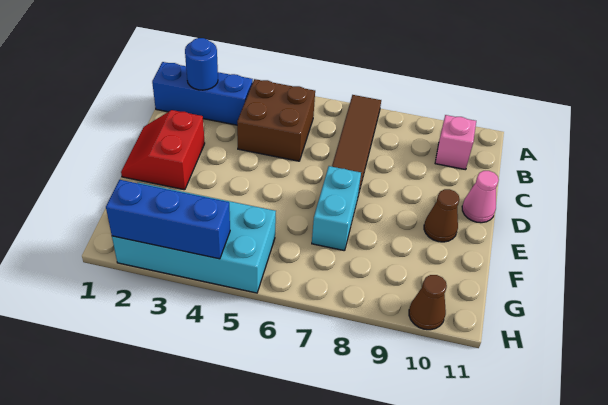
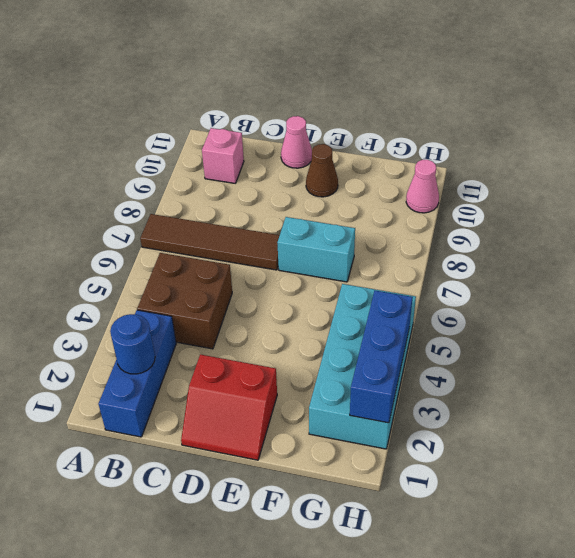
brown 1x1 cone [409,275,447,330] -> pink 1x1 cone [406,160,439,213]

